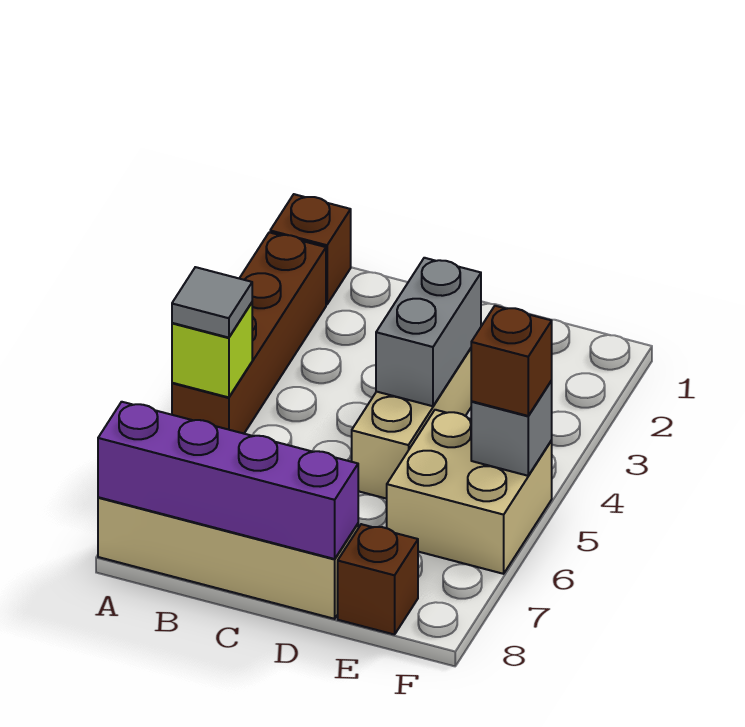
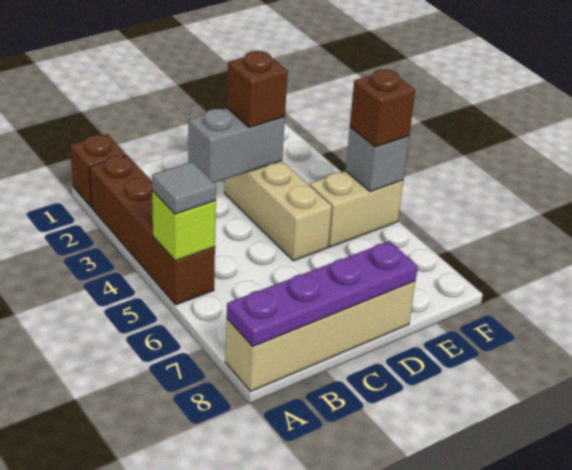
purple 1x4 brick [98,402,358,559] -> purple 1x4 plate [227,241,418,346]
grey 1x2 brick [376,258,481,406] -> grey 1x2 brick turned to [188,108,285,183]
tan 2x2 brick [387,410,552,574] -> tan 1x2 brick [309,171,403,247]
brown 1x1 brick [338,524,418,635] -> brown 1x1 brick moved to [227,51,288,127]

